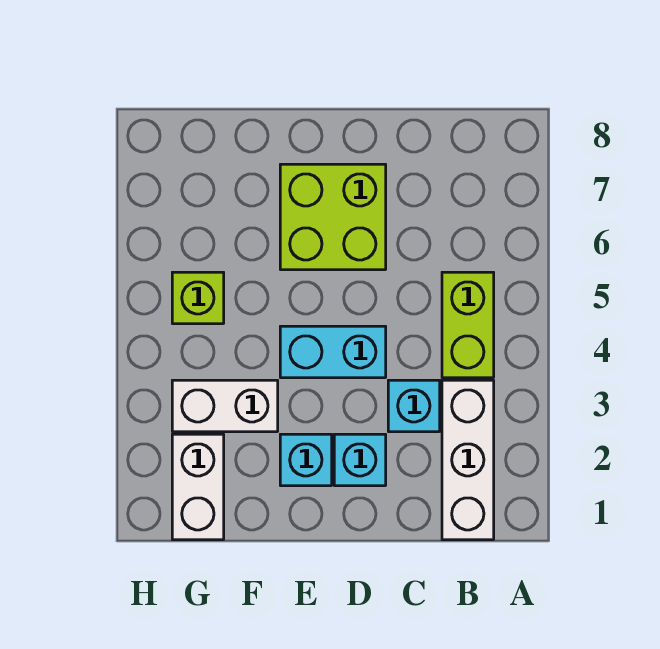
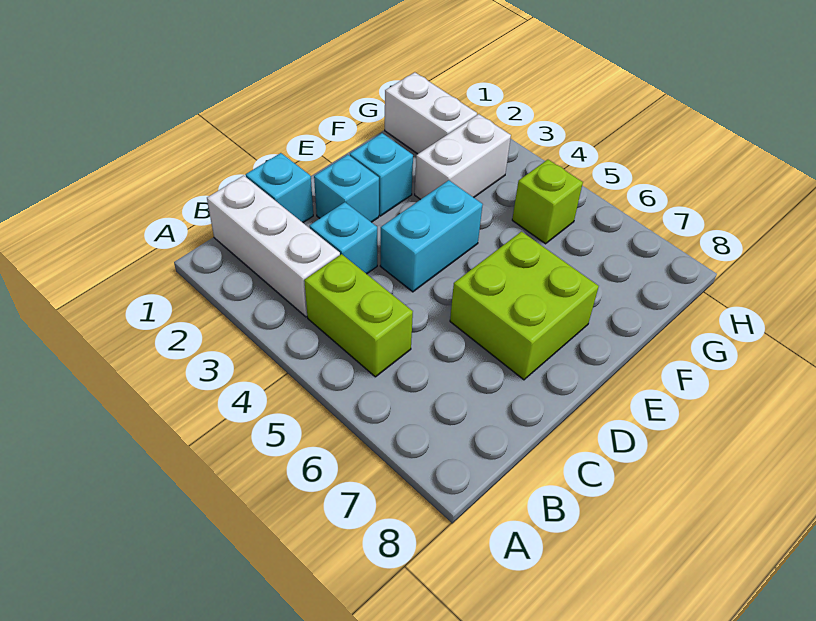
none -> cyan 1x1 brick [246,153,313,223]

